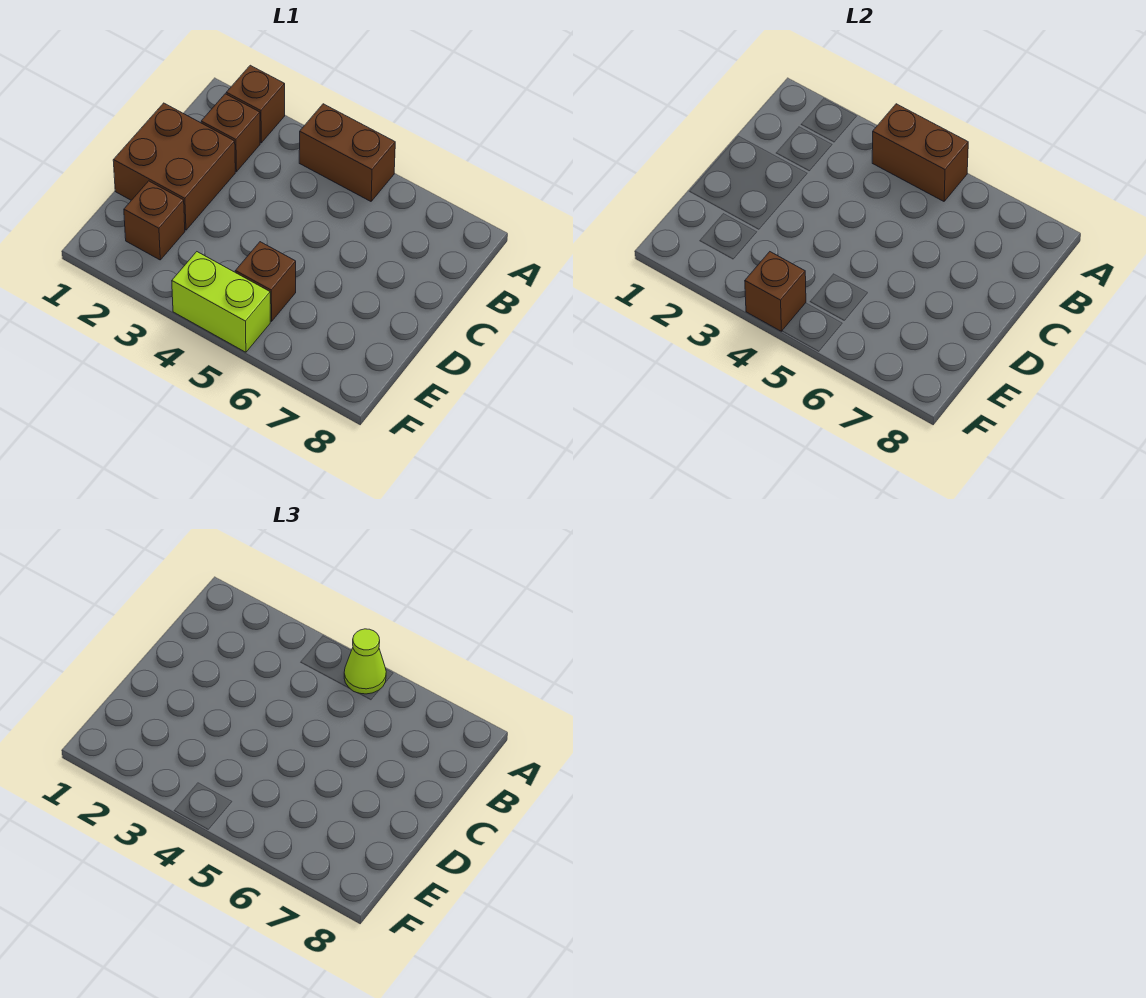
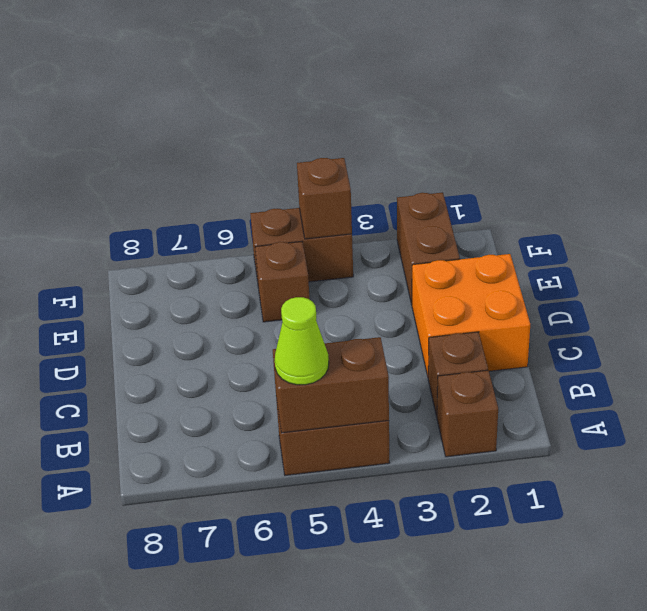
brown 2x2 brick [113,103,235,230] -> orange 2x2 brick [412,254,530,376]
brown 1x1 brick [124,181,185,260] -> brown 1x2 brick [397,193,460,304]
lime 1x2 brick [172,252,270,352] -> brown 1x2 brick [250,208,353,282]

